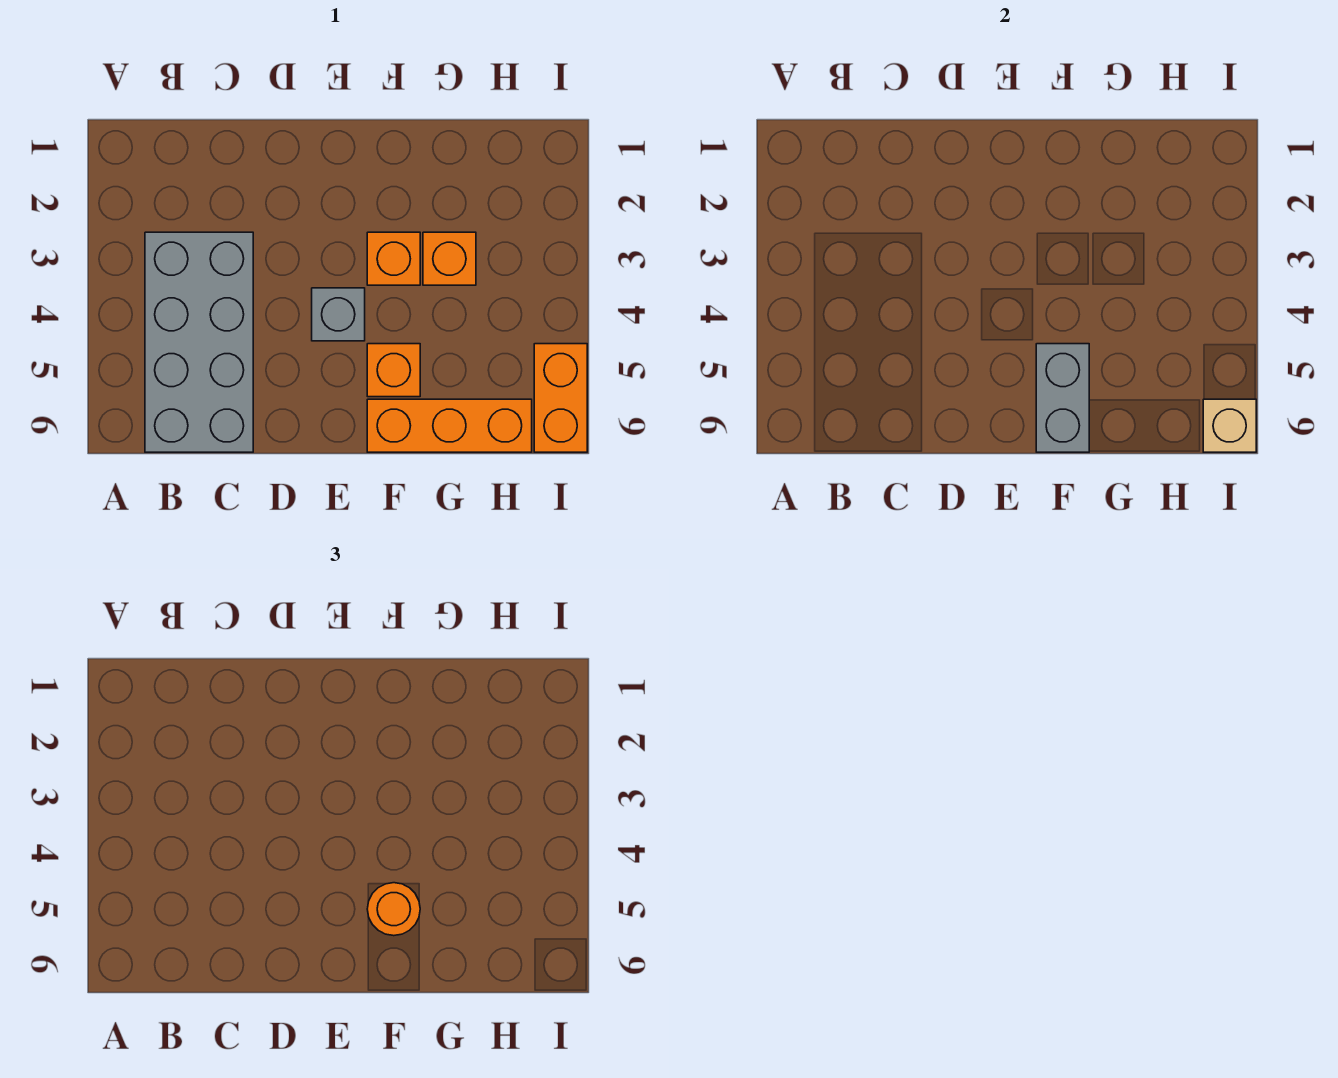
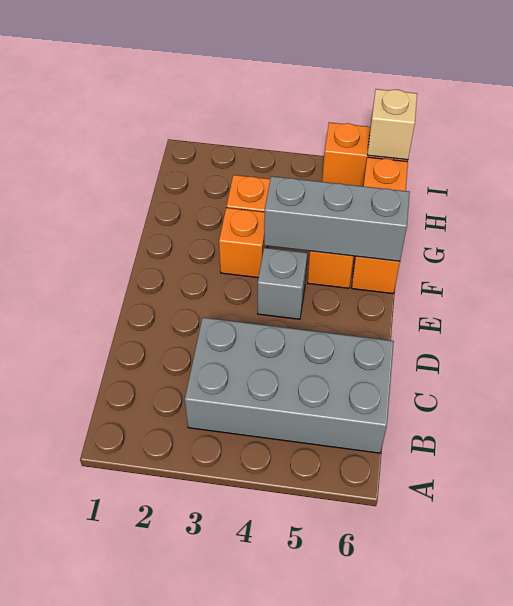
grey 1x2 brick [1036,344,1089,452] -> grey 1x3 brick [264,176,410,261]
orange 1x1 round brick [367,883,420,936] -> none

